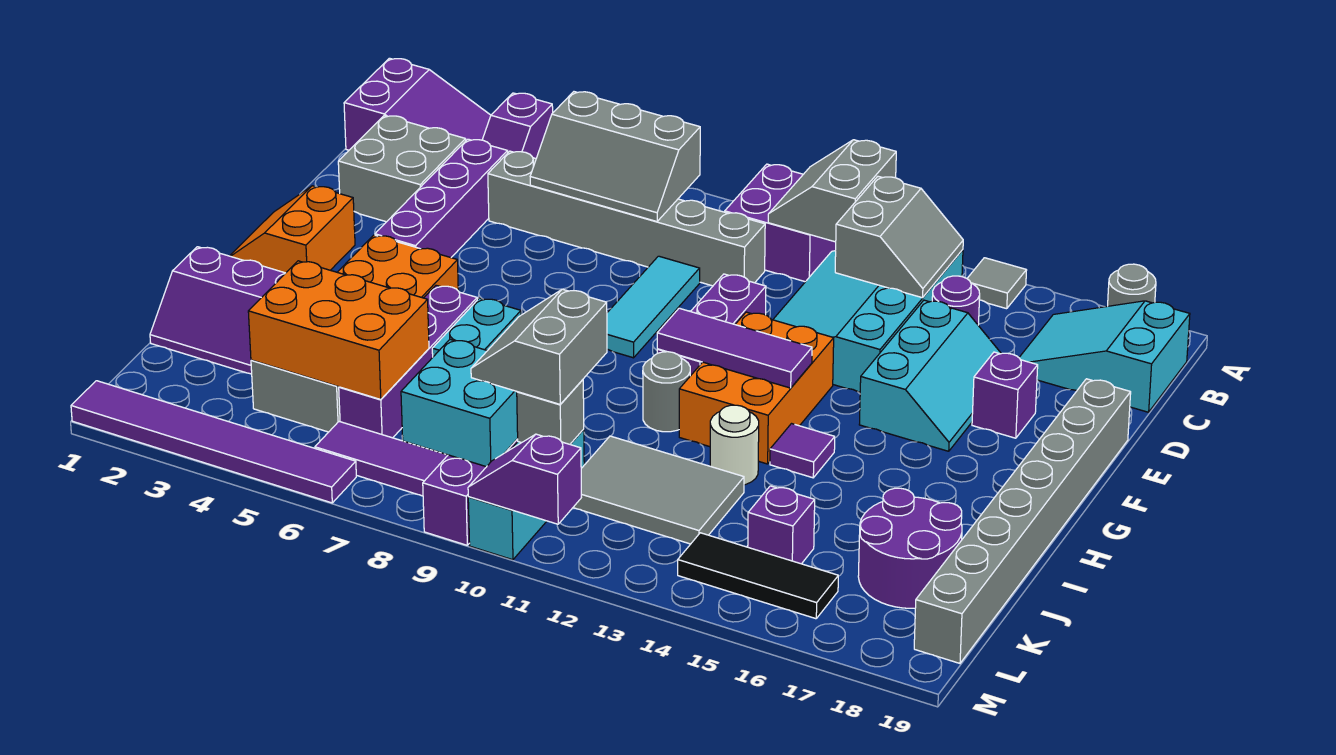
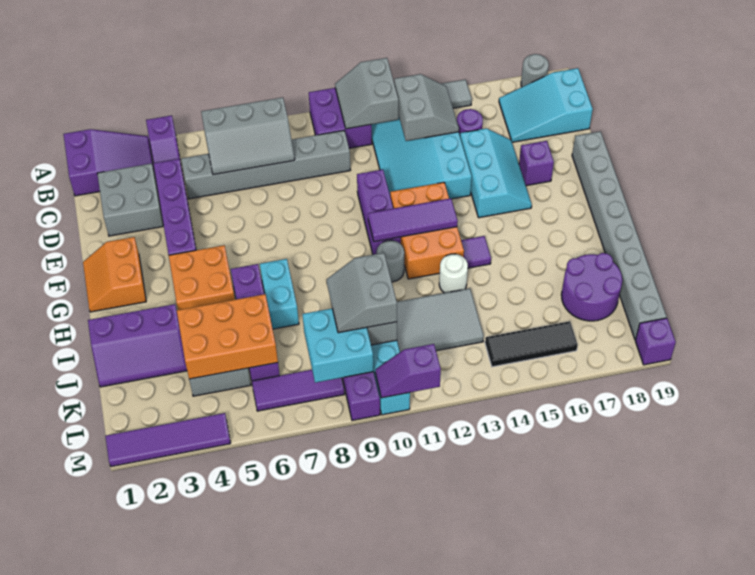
cyan 1x3 tile [607,256,700,358] -> none
purple 1x1 brick [748,486,815,564] -> purple 1x1 brick moved to [635,318,676,365]
purple 1x6 tile [71,381,356,503] -> purple 1x4 tile [105,413,231,467]

